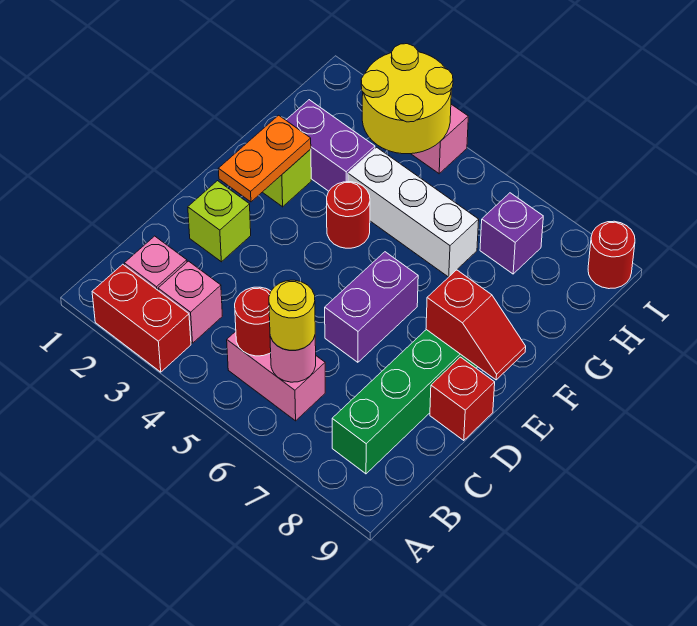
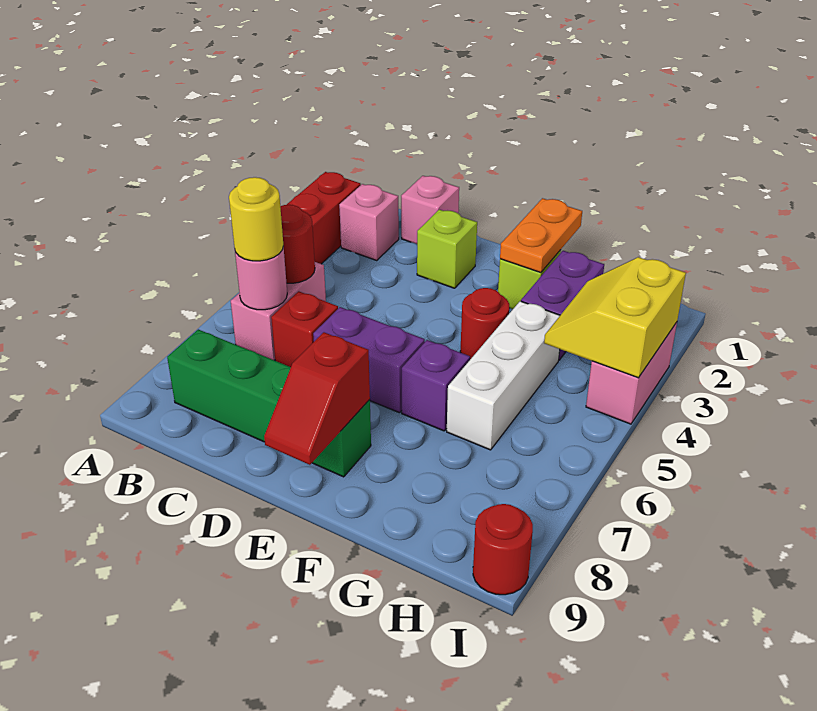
pink 1x1 brick [158,261,222,343] -> pink 1x1 brick moved to [401,176,459,244]
red 1x1 brick [430,357,495,441] -> red 1x1 brick moved to [271,291,338,367]
orange 1x2 plate [218,115,311,202] -> orange 1x2 plate turned to [500,198,582,273]
yellow 2x2 round brick [361,44,453,154] -> yellow 2x2 slope [544,257,686,378]
purple 1x1 brick [480,193,543,274] -> purple 1x1 brick moved to [402,340,470,431]

